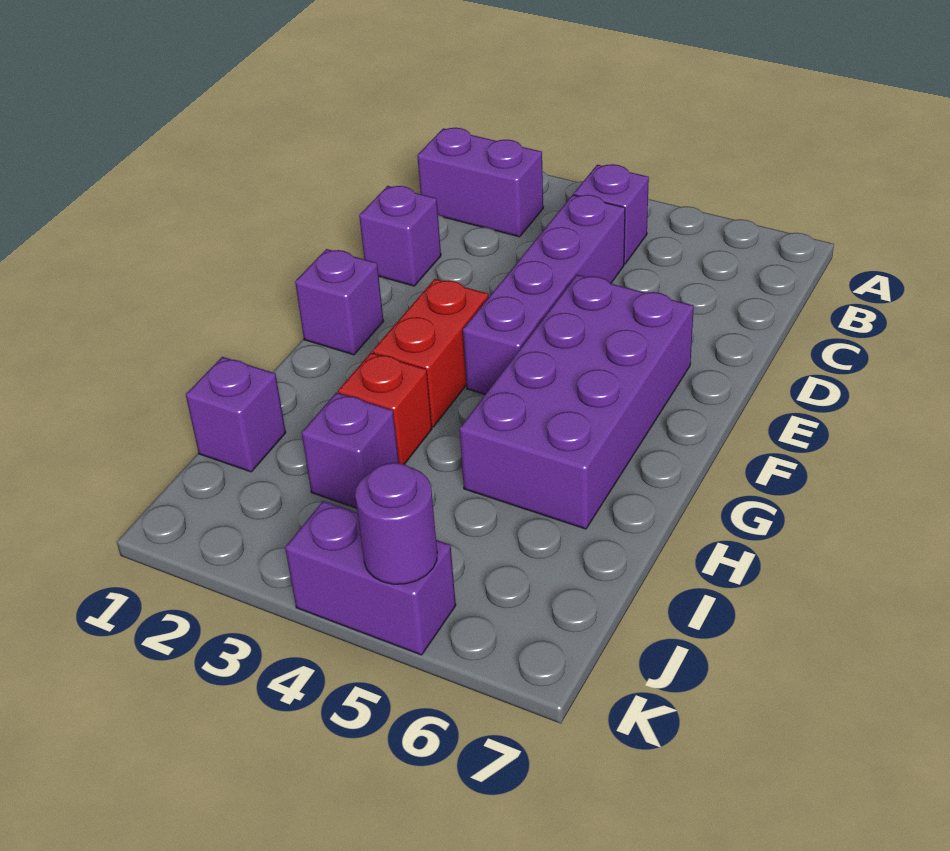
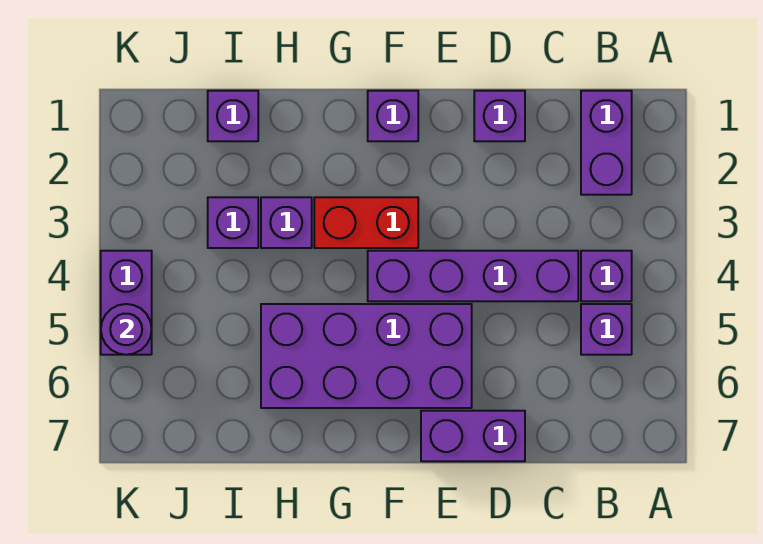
none -> purple 1x1 brick [581,304,632,355]
none -> purple 1x2 brick [421,411,525,461]
red 1x1 brick [338,353,432,464] -> purple 1x1 brick [261,197,312,248]

